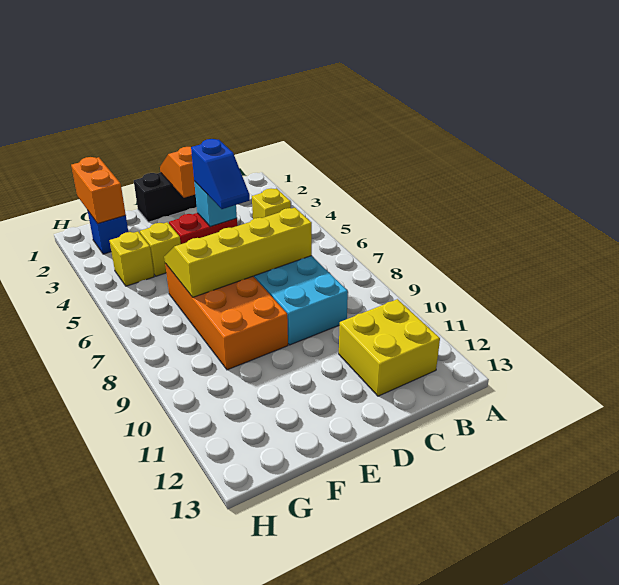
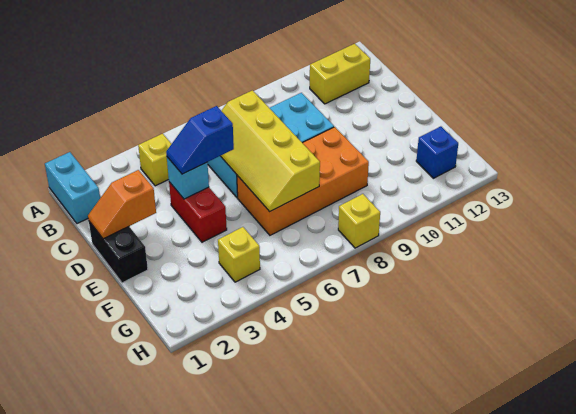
none -> cyan 1x2 brick [45,152,100,224]
yellow 2x2 brick [339,299,440,396] -> yellow 1x2 brick [310,44,370,104]
blue 1x2 slope [191,139,250,209] -> blue 1x2 slope turned to [166,106,234,174]
yellow 1x1 brick [140,222,181,276] -> yellow 1x1 brick moved to [338,194,380,248]
orange 1x2 brick [71,157,126,224] -> none
blue 1x1 brick [88,211,128,254] -> blue 1x1 brick moved to [416,126,458,178]

